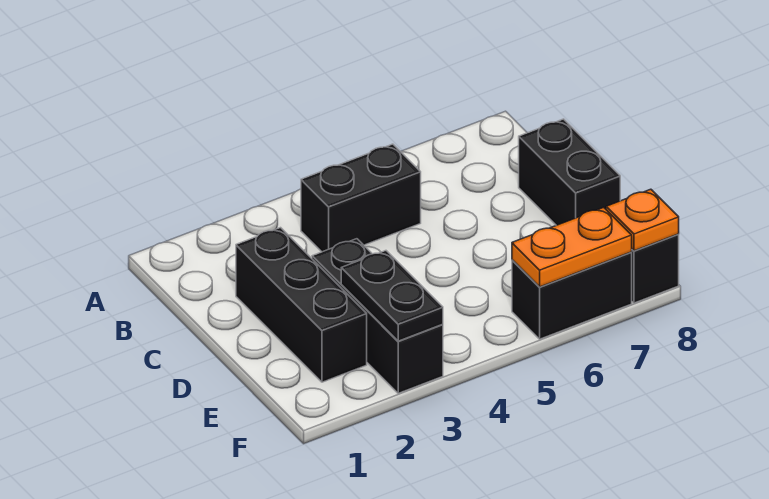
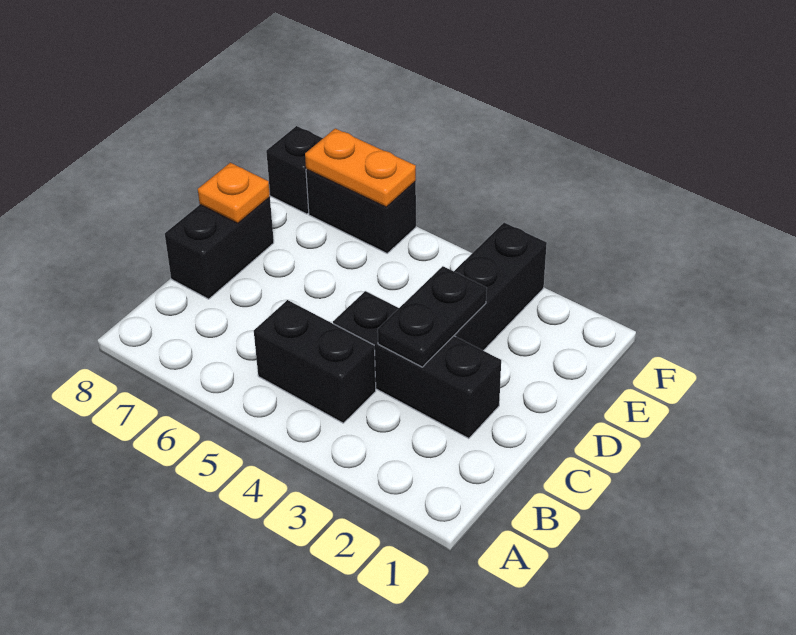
black 1x3 brick [236,228,367,382] -> black 1x3 brick turned to [333,291,501,439]
black 1x2 plate [341,251,443,341] -> black 1x2 plate moved to [378,266,487,367]
orange 1x1 plate [606,189,679,251] -> orange 1x1 plate moved to [198,163,270,223]

